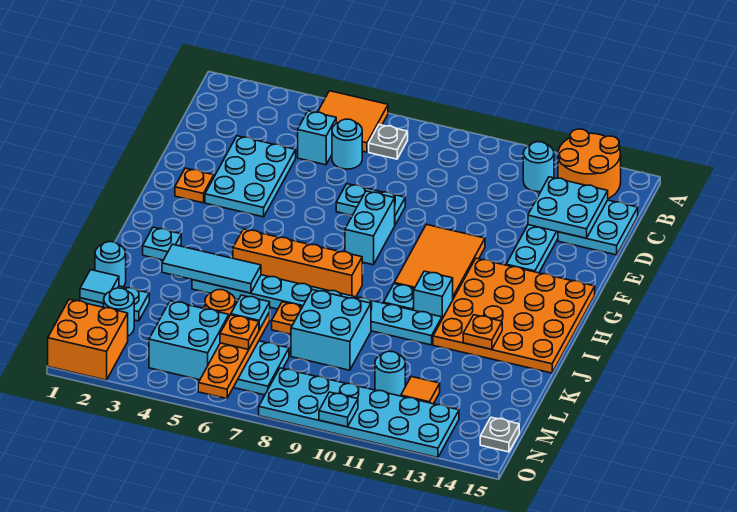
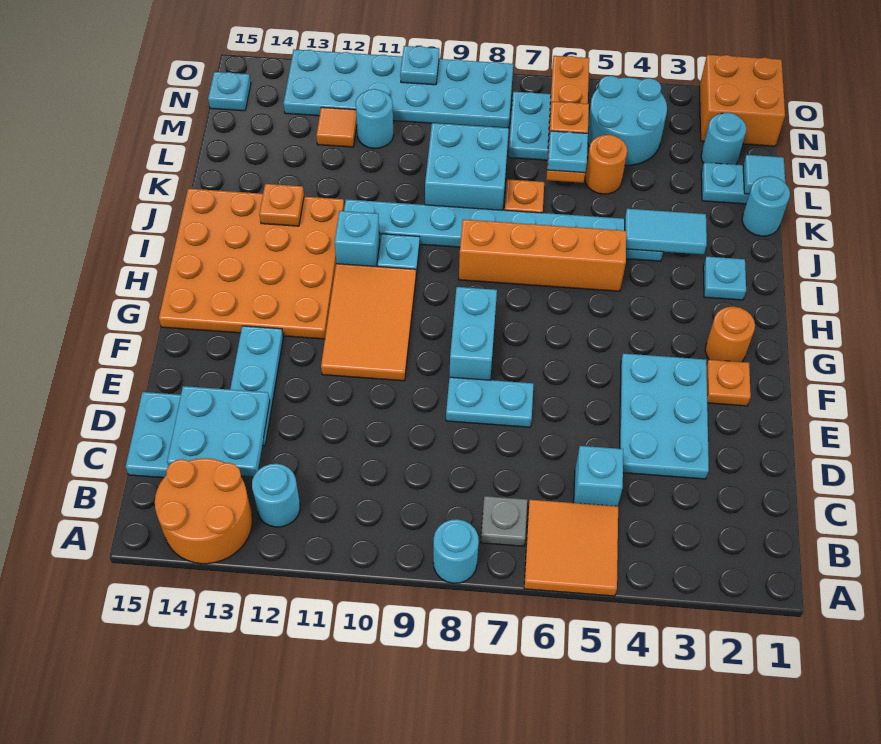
cyan 1x1 round brick [332,119,362,169] -> cyan 1x1 round brick moved to [433,519,479,583]
none -> orange 1x1 round brick [705,307,755,362]
cyan 1x3 tile [162,244,261,293] -> cyan 1x2 tile [625,209,707,254]
cyan 2x2 brick [149,301,229,380] -> cyan 2x2 round brick [588,76,667,165]
grey 1x1 plate [480,417,519,452] -> cyan 1x1 plate [208,72,251,111]

